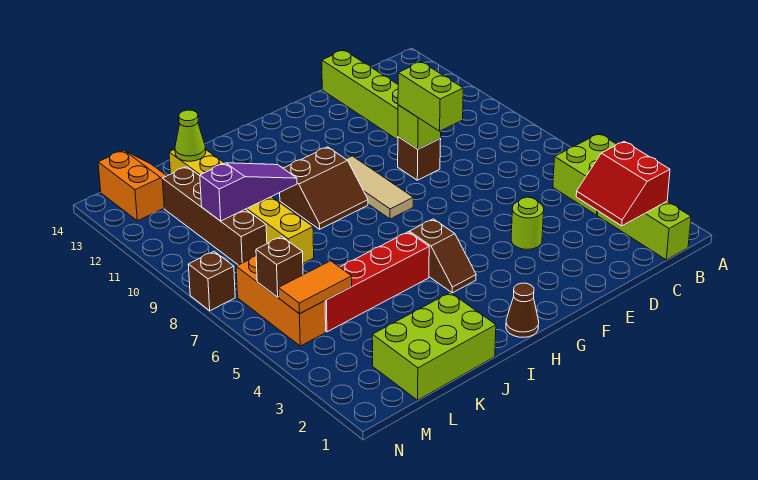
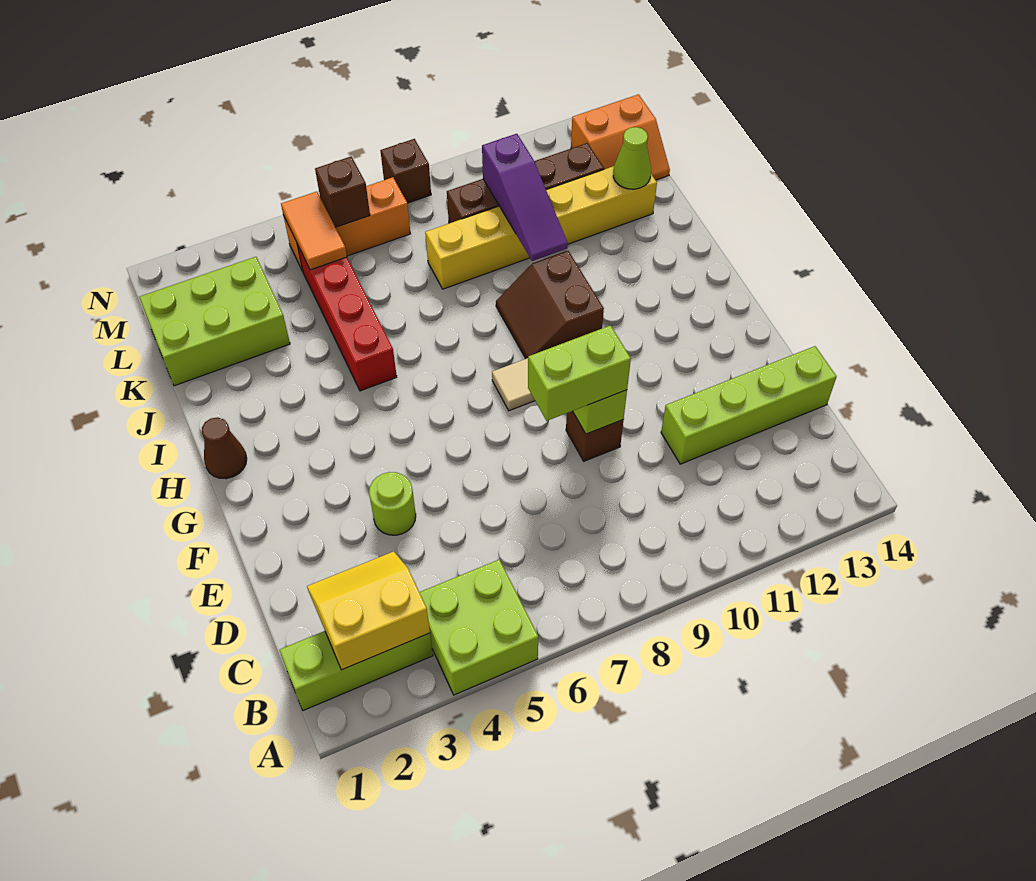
red 2x2 slope [576,142,670,226] -> yellow 2x2 slope [307,551,430,670]
brown 1x2 slope [409,219,476,293] -> none
lime 2x3 brick [372,293,496,400] -> lime 2x3 brick turned to [139,257,290,386]

